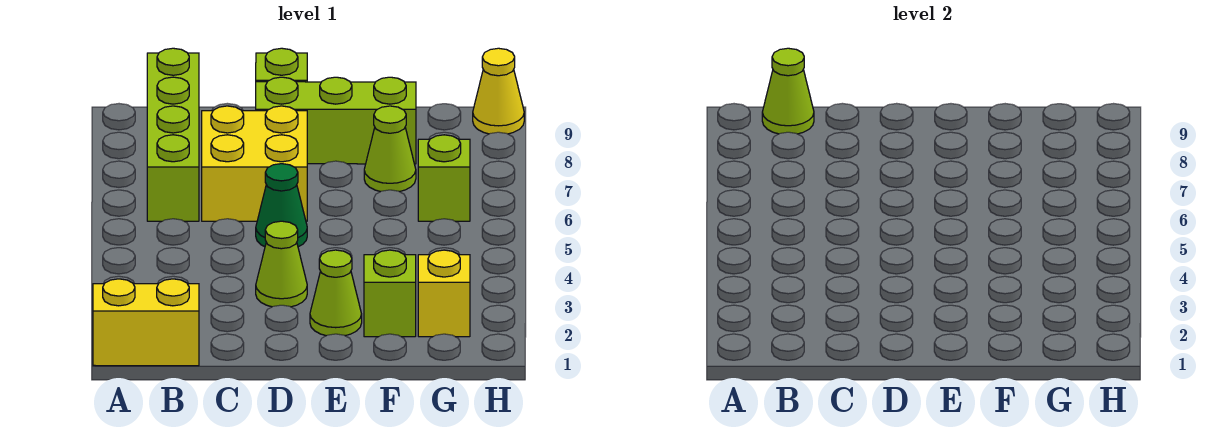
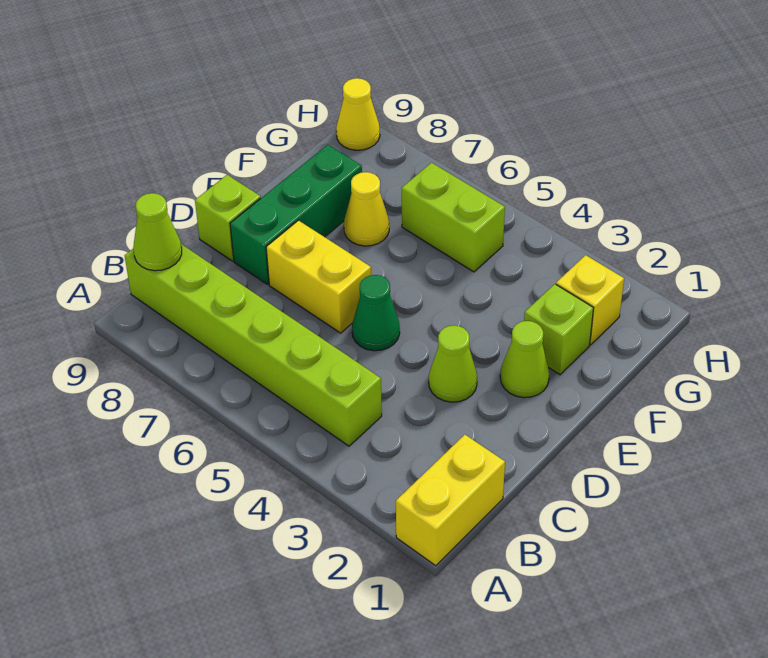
lime 1x4 brick [147,48,199,221] -> lime 1x6 brick [125,244,382,446]
yellow 2x2 brick [202,106,307,221] -> yellow 1x2 brick [266,220,371,333]
lime 1x3 brick [256,77,416,164] -> green 1x3 brick [230,145,362,284]
lime 1x1 cone [364,106,416,192] -> yellow 1x1 cone [344,172,389,246]
lime 1x1 brick [418,135,470,221] -> lime 1x2 brick [402,163,505,272]

